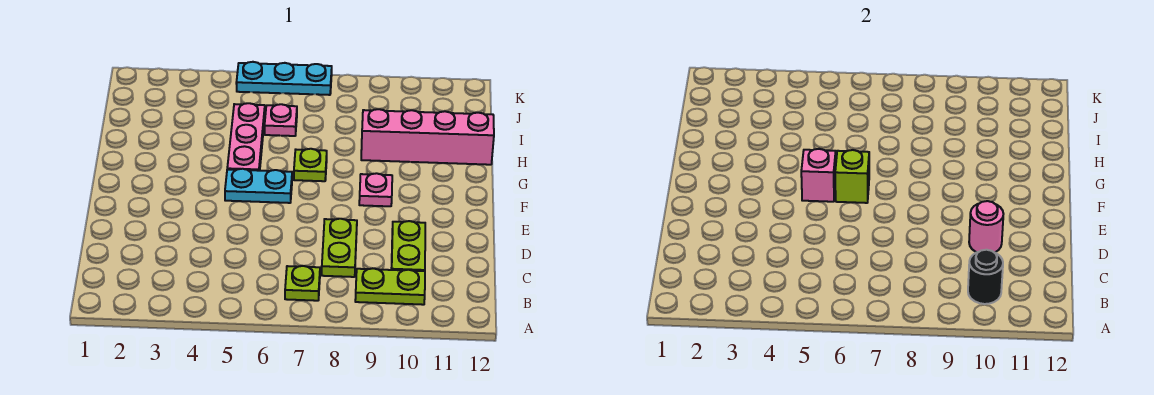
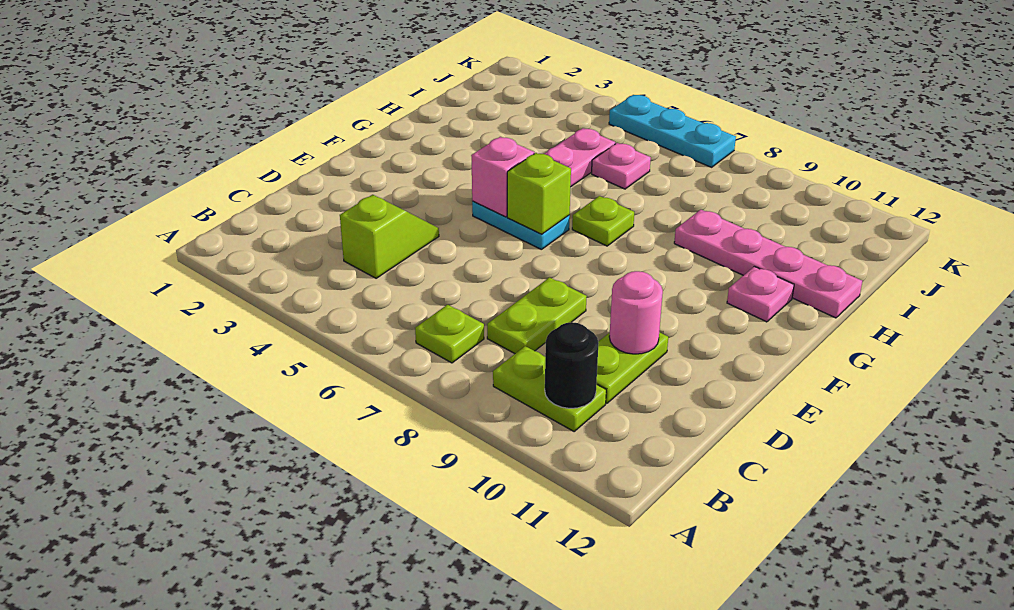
none -> lime 1x2 slope [340,195,439,278]
pink 1x1 plate [359,173,392,206] -> pink 1x1 plate moved to [727,266,794,322]
pink 1x4 brick [361,109,494,165] -> pink 1x4 plate [674,210,862,318]

